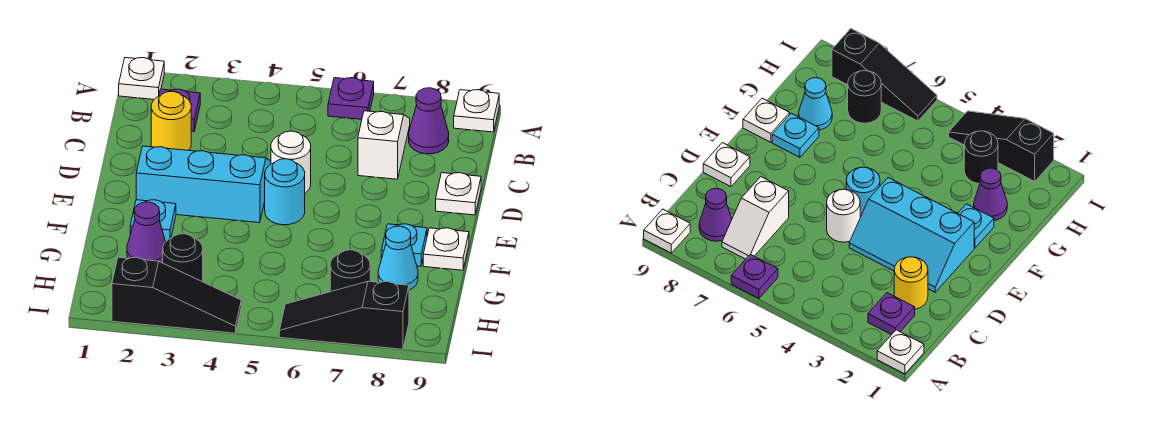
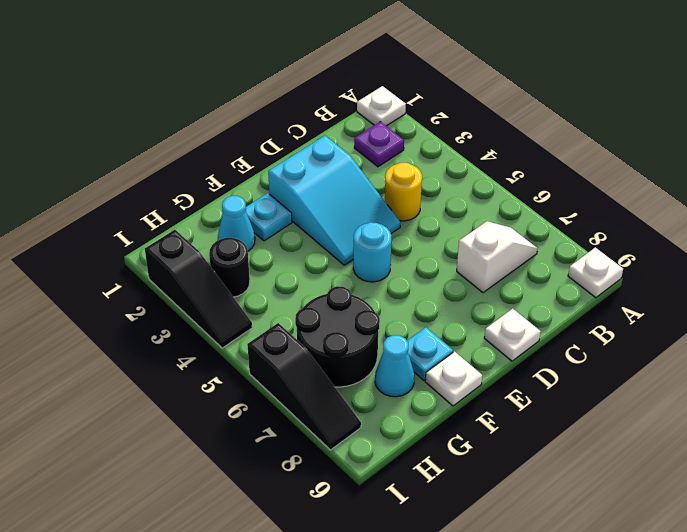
purple 1x1 plate [328,78,374,119] -> none
purple 1x1 cone [409,88,449,154] -> none
yellow 1x1 round brick [151,91,191,150] -> yellow 1x1 round brick moved to [385,163,422,221]
cyan 2x3 slope [136,146,271,223] -> cyan 2x3 slope turned to [268,136,400,265]
white 1x1 round brick [271,131,311,193] -> none
purple 1x1 cone [127,202,165,263] -> cyan 1x1 cone [218,196,255,251]
black 1x1 round brick [330,250,370,292] -> black 2x2 round brick [295,286,380,387]
black 1x3 slope [279,281,409,349] -> black 1x3 slope turned to [247,323,361,450]

